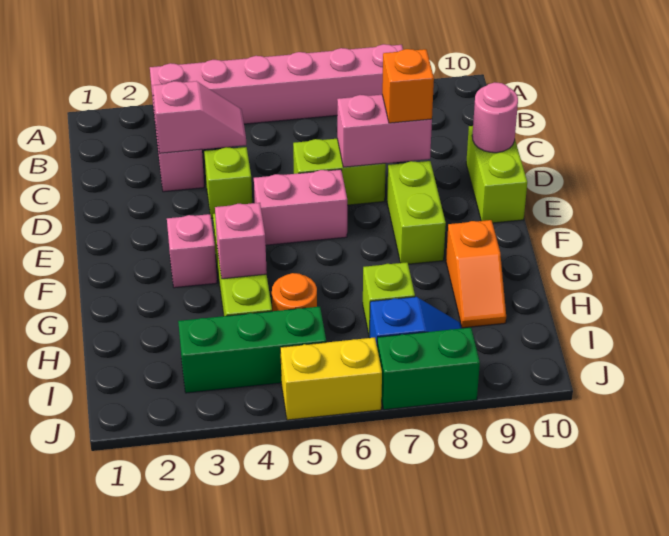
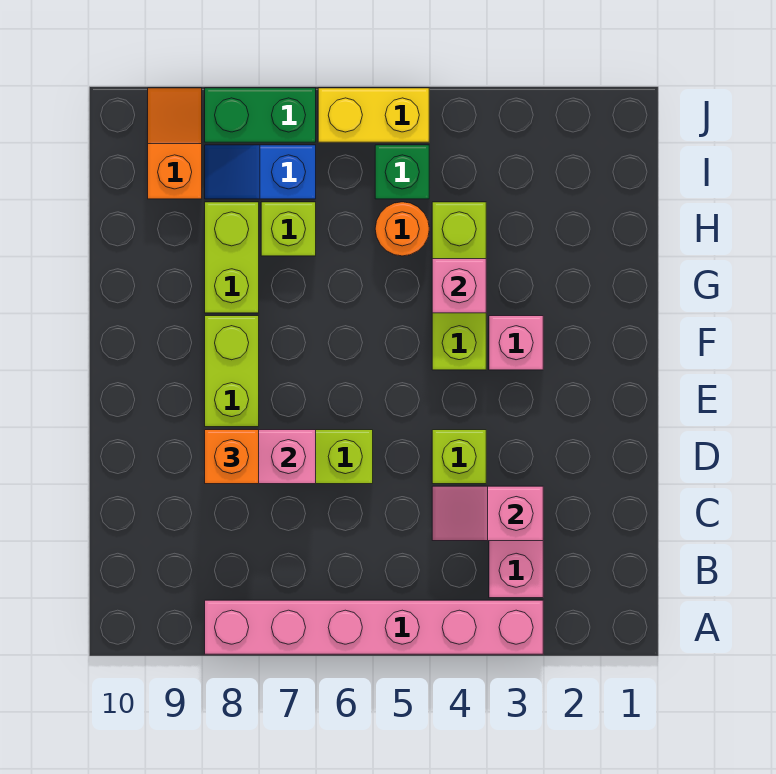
lime 1x2 brick [466,126,527,223] -> lime 1x2 brick moved to [205,202,259,313]
pink 1x1 round brick [472,82,518,153] -> none
pink 1x2 brick [254,169,347,245] -> none
orange 1x2 slope [446,220,506,328] -> orange 1x2 slope moved to [148,88,202,199]
green 1x3 brick [178,307,326,393] -> green 1x1 brick [375,145,429,199]

